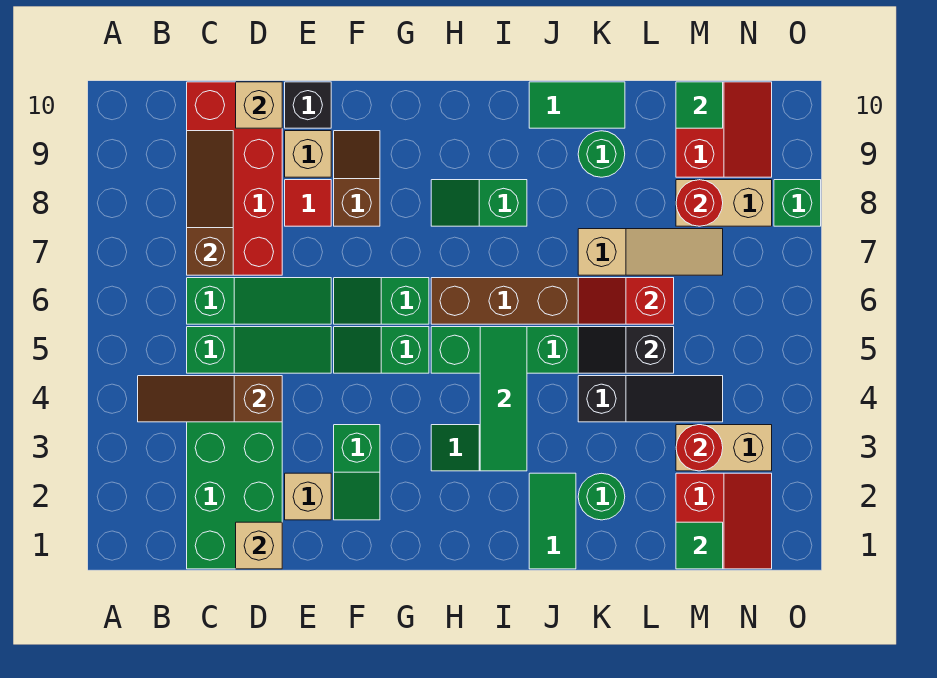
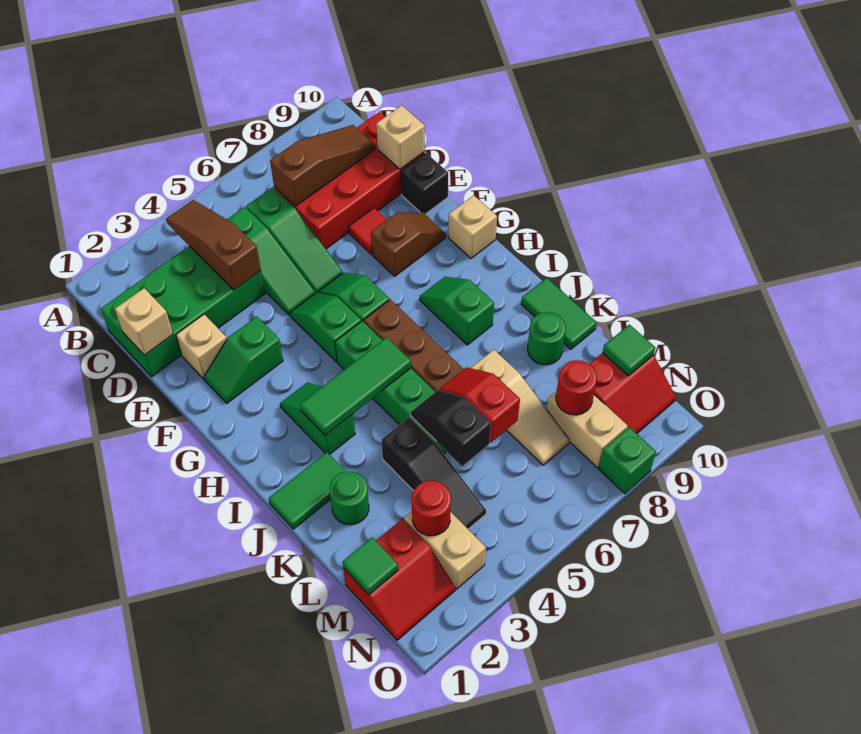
tan 1x1 brick [285,131,331,177] -> tan 1x1 brick moved to [448,195,497,258]

